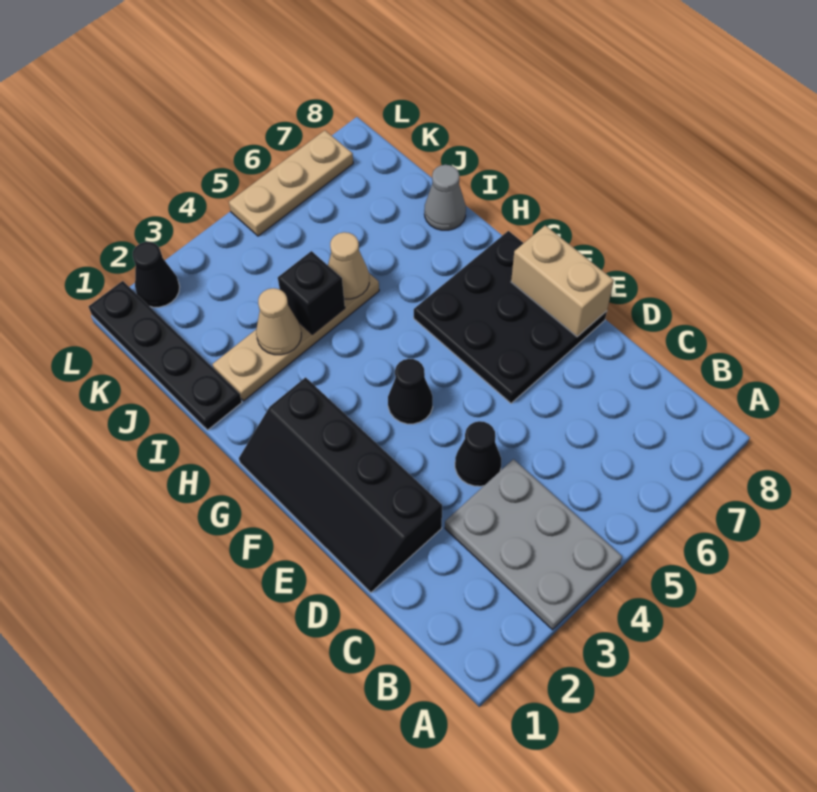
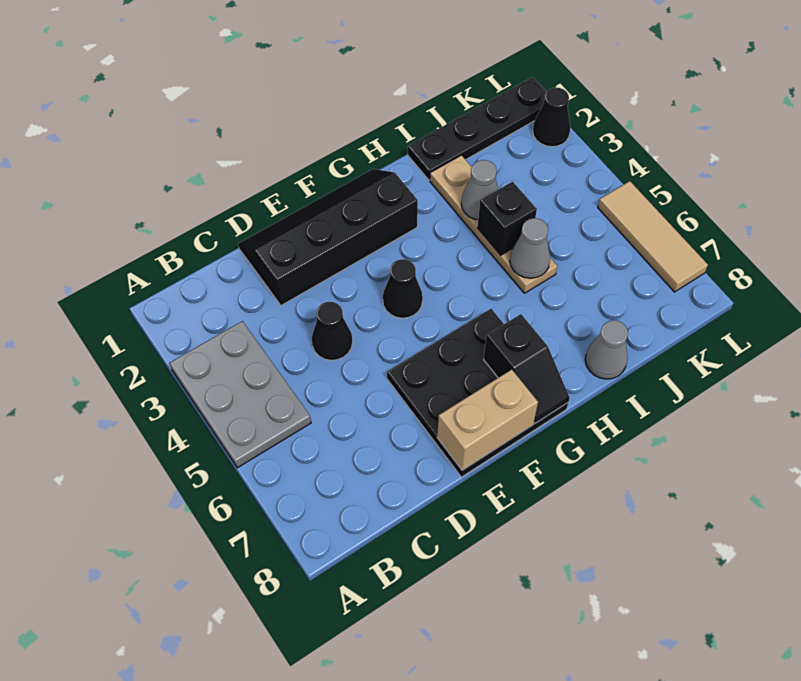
grey 2x3 plate [445,459,622,630] -> grey 2x3 plate turned to [170,321,311,468]
none -> black 1x2 slope [484,314,570,423]
tan 1x1 cone [256,288,301,355] -> grey 1x1 cone [461,160,498,220]
tan 1x1 cone [328,232,369,299] -> grey 1x1 cone [510,218,550,278]
tan 1x3 plate [229,130,353,236] -> tan 1x3 tile [598,181,708,292]

